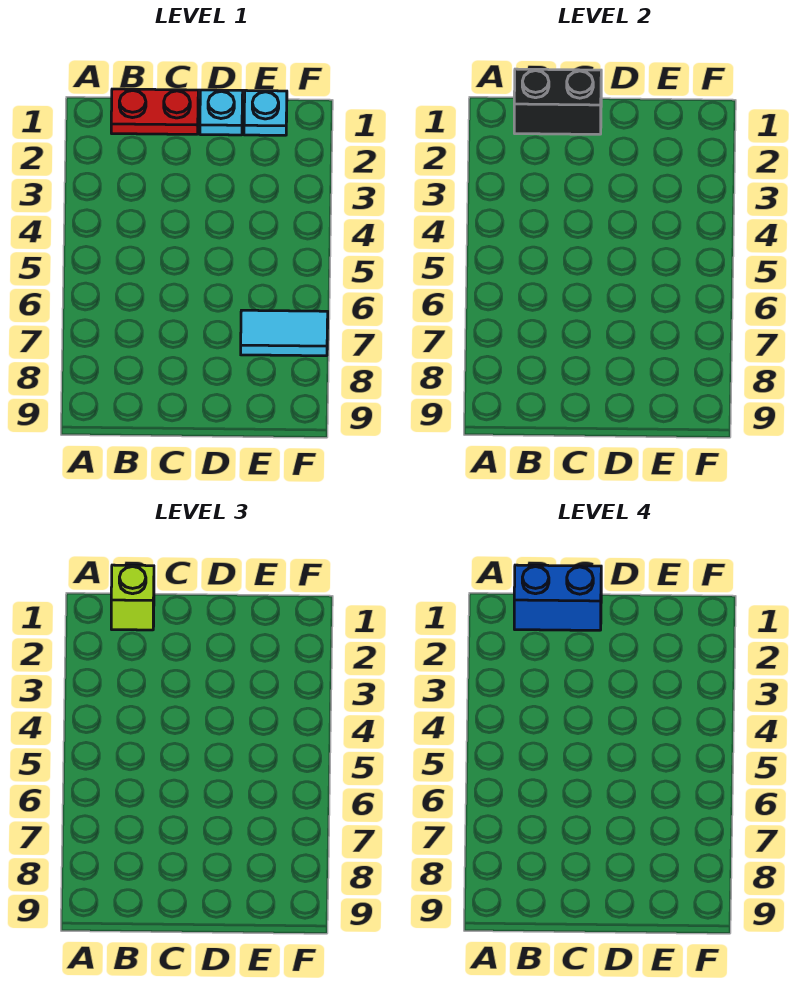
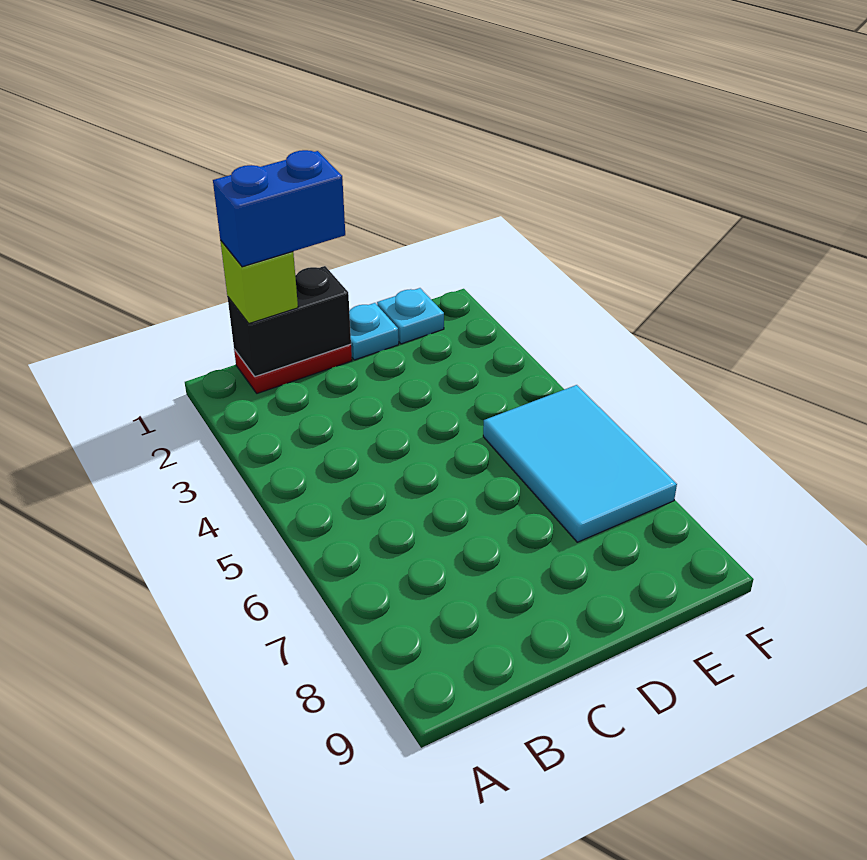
cyan 1x2 tile [241,310,328,356] -> cyan 2x3 tile [483,385,677,542]

